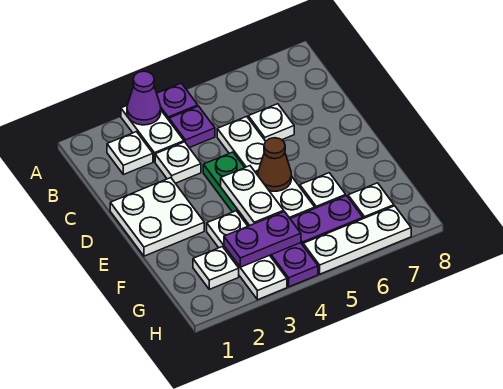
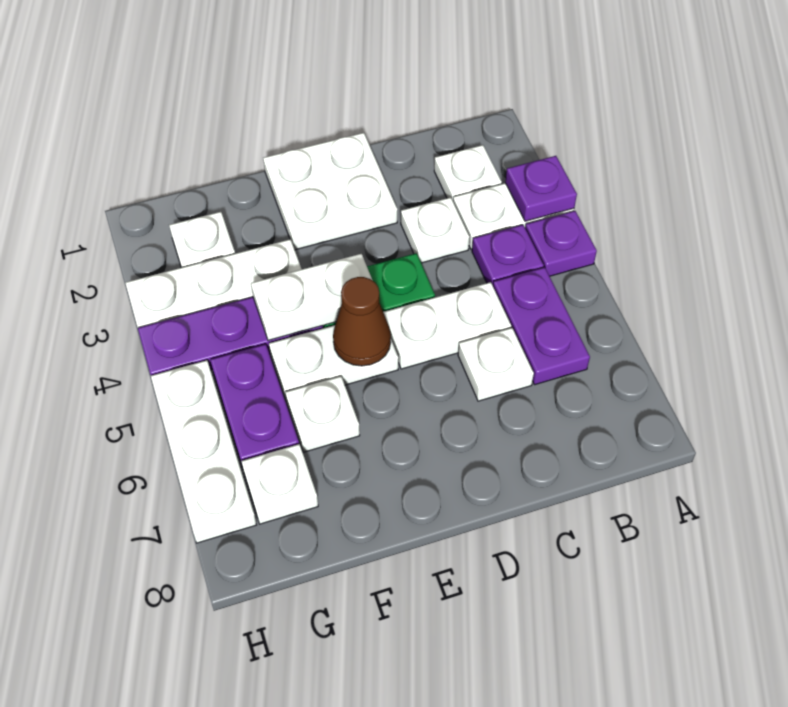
purple 1x1 cone [127,71,161,125] -> purple 1x1 plate [505,156,577,221]
purple 1x2 plate [224,212,301,267] -> purple 1x2 plate moved to [493,267,590,385]

